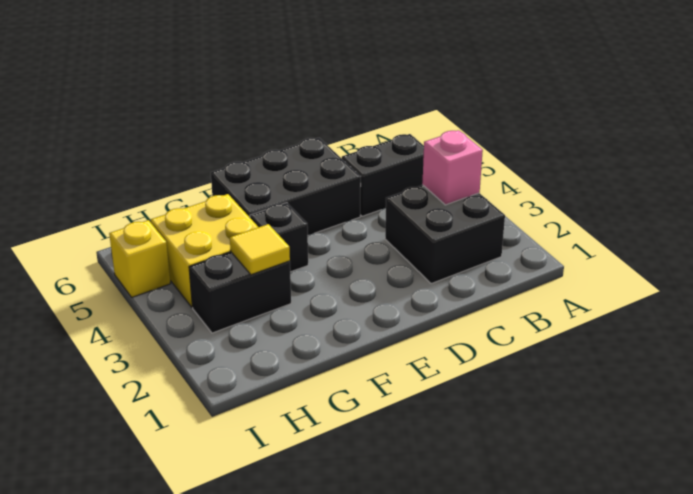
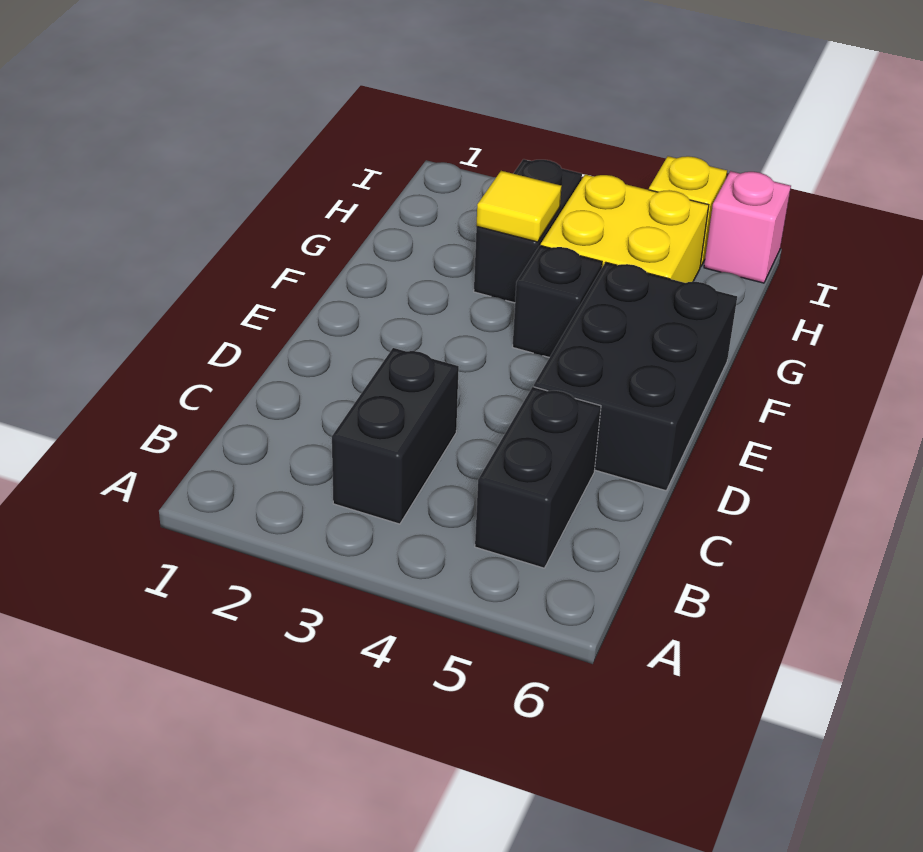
black 2x2 brick [385,185,505,284] -> black 1x2 brick [332,348,459,524]
pink 1x1 brick [422,130,483,205] -> pink 1x1 brick moved to [704,171,791,283]

